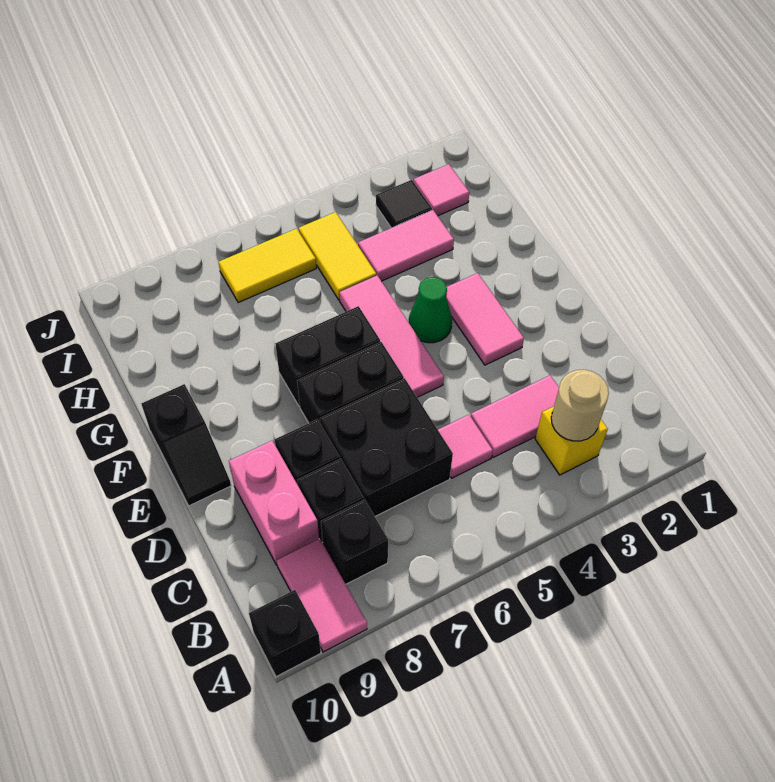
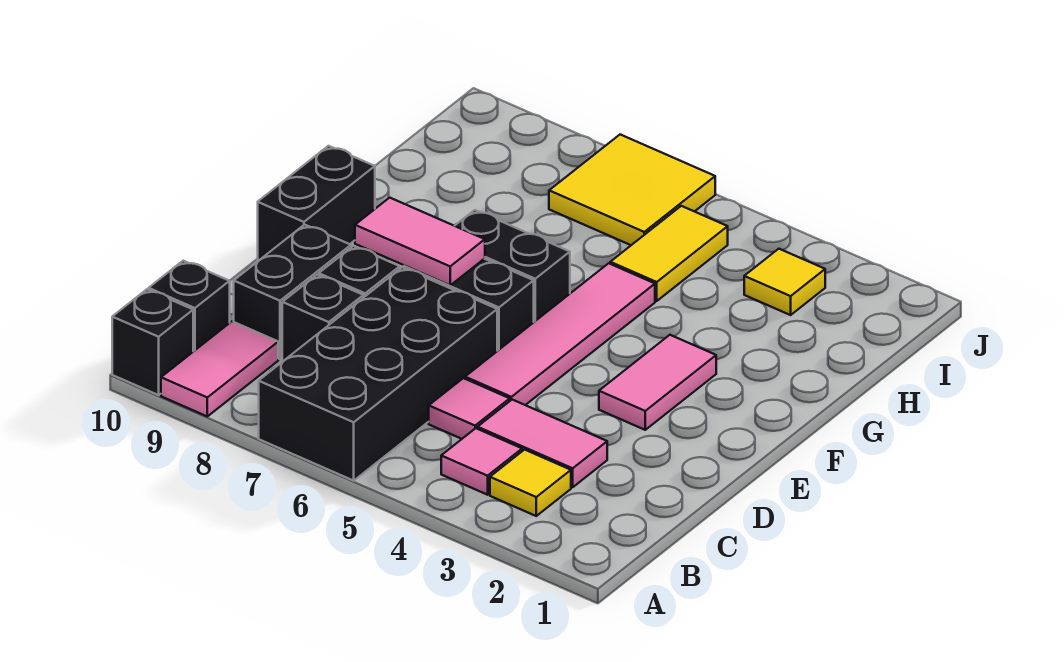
yellow 1x1 brick [535,406,608,475] -> yellow 1x1 tile [490,450,571,516]
tan 1x1 round brick [551,370,609,441] -> none
black 1x1 brick [321,500,388,584] -> black 1x1 brick moved to [149,261,230,352]
black 2x2 brick [320,378,453,516] -> black 2x4 brick [259,267,497,481]
pink 1x2 brick [229,441,319,565] -> black 1x2 brick [234,225,351,359]
pink 1x3 tile [339,275,444,397] -> pink 1x4 tile [465,263,655,405]
black 1x2 slope [141,384,231,506] -> black 1x2 brick [258,146,375,261]
green 1x1 cone [409,277,452,343] -> none
pink 1x2 tile [358,210,454,281] -> pink 1x2 tile moved to [355,198,485,285]
pink 1x1 tile [413,164,469,216] -> pink 1x1 tile moved to [441,428,522,495]
black 1x1 tile [376,180,432,228] -> yellow 1x1 tile [744,249,825,315]
yellow 1x2 tile [219,229,316,302] -> yellow 2x2 tile [549,135,715,245]

